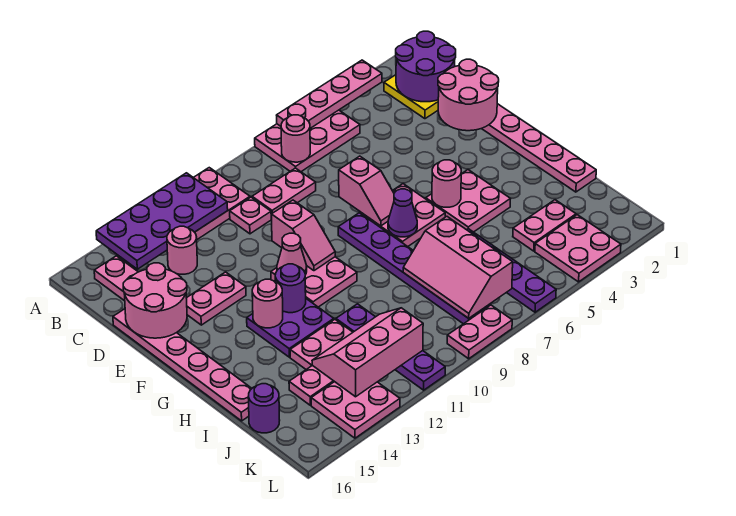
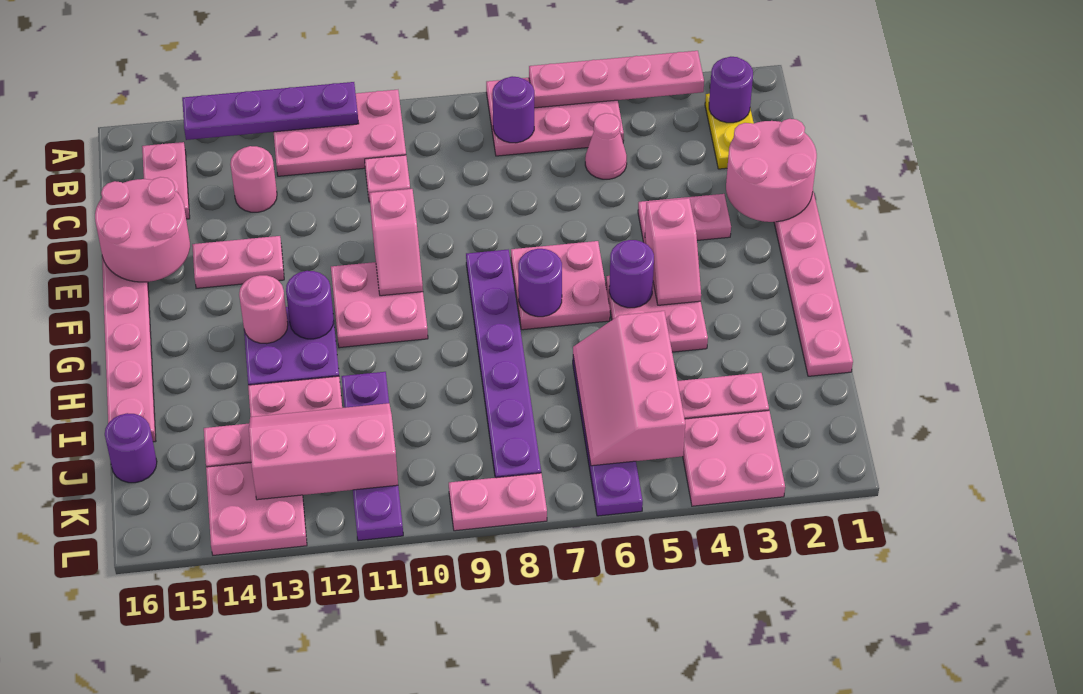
purple 2x4 plate [96,173,228,269] -> purple 1x4 plate [182,82,359,140]
purple 2x2 round brick [396,31,456,102] -> purple 1x1 round brick [709,57,753,123]
pink 1x1 round brick [281,115,310,162] -> purple 1x1 round brick [492,76,534,143]
pink 1x2 plate [252,168,316,218] -> pink 1x2 plate moved to [638,194,731,244]
pink 1x2 slope [339,156,394,226] -> pink 1x2 slope moved to [645,198,701,305]
pink 1x1 cone [277,233,307,275] -> pink 1x1 cone moved to [585,113,627,179]
pink 1x1 round brick [432,160,461,207] -> purple 1x1 round brick [609,240,654,308]
purple 1x1 cone [388,189,417,237] -> purple 1x1 round brick [518,249,562,317]
pink 2x3 slope [403,216,513,318] -> pink 2x3 slope moved to [573,311,685,466]

